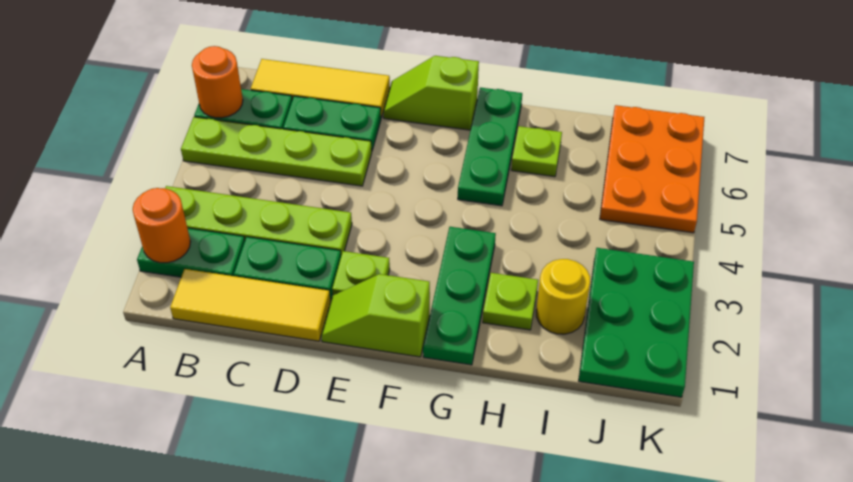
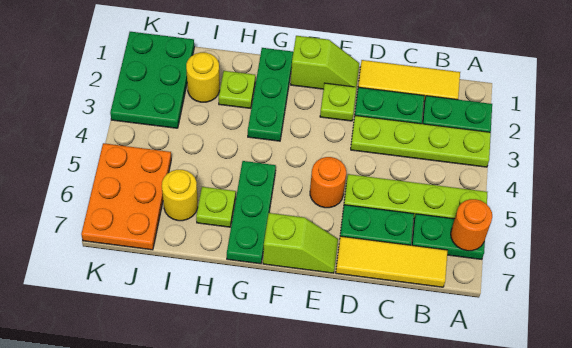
orange 1x1 round brick [133,188,191,263] -> orange 1x1 round brick moved to [310,157,346,208]
none -> yellow 1x1 round brick [162,170,198,221]

